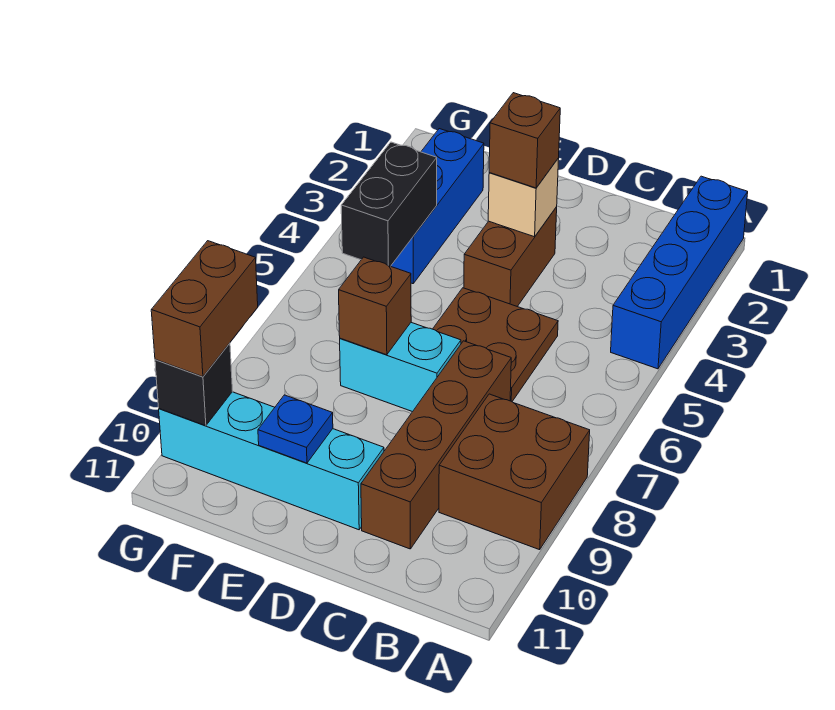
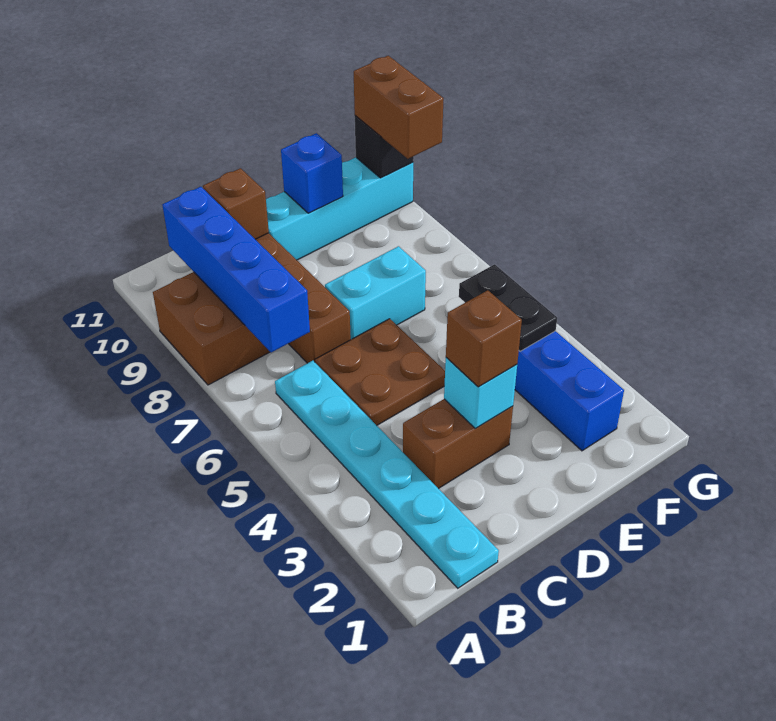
blue 1x4 brick [611,176,748,369] -> blue 1x4 brick moved to [162,187,310,352]
none -> cyan 1x6 plate [275,361,499,588]
brown 1x2 brick [464,207,557,307] -> brown 1x2 brick turned to [403,399,513,489]
tan 1x1 brick [488,158,559,237] -> cyan 1x1 brick [444,358,517,429]
brown 1x1 brick [339,257,411,355] -> brown 1x1 brick moved to [203,168,269,239]
blue 1x1 plate [258,395,333,463] -> blue 1x1 brick [281,133,343,213]
black 1x2 brick [341,142,437,266] -> black 1x2 plate [459,264,557,351]

